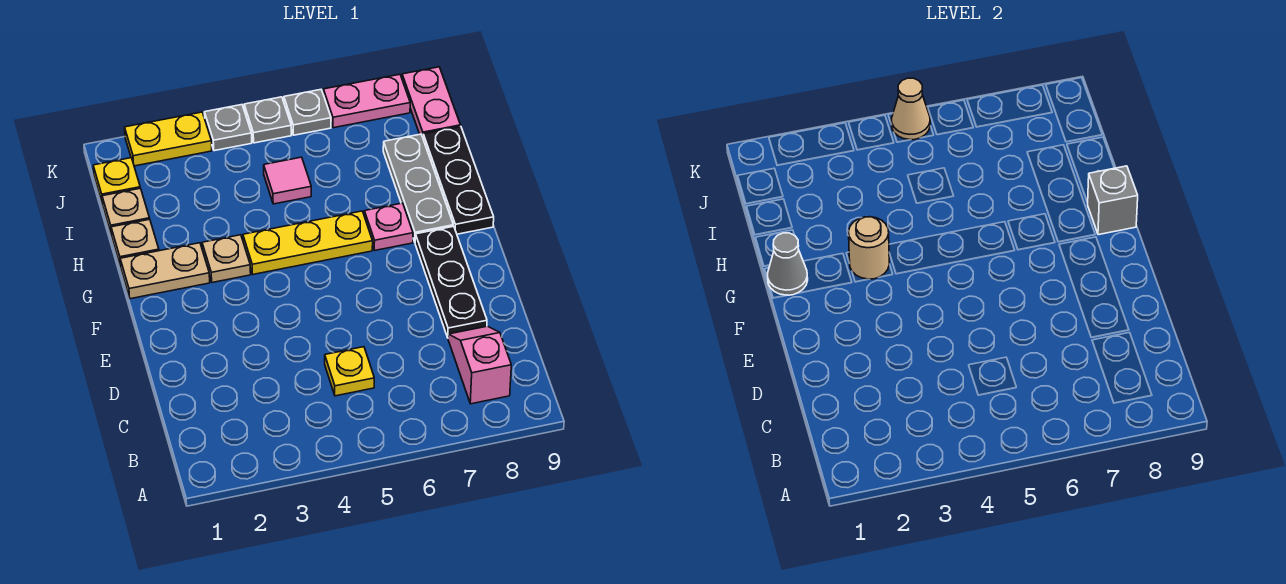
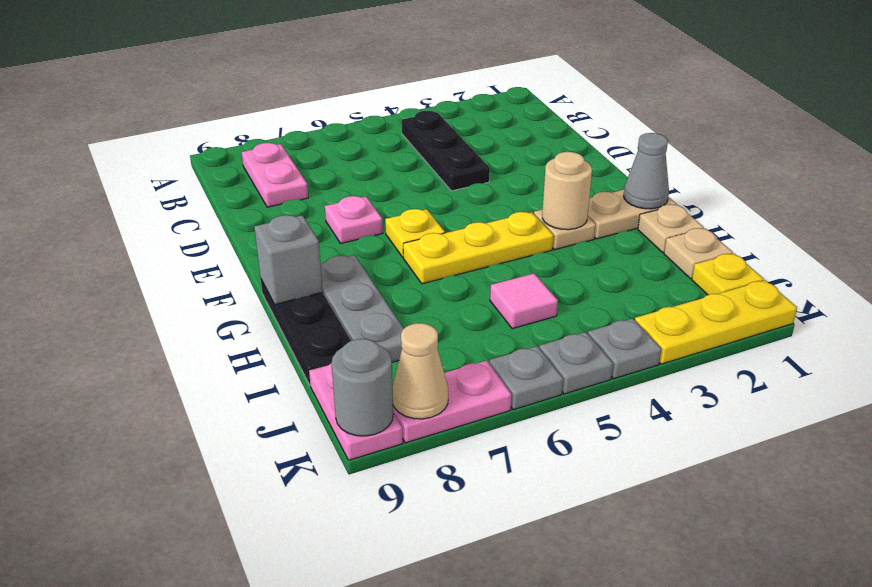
pink 1x2 slope [448,326,511,404] -> pink 1x2 plate [242,143,308,207]
yellow 1x1 plate [325,347,374,396] -> yellow 1x1 plate moved to [385,209,445,257]
black 1x3 plate [415,226,487,337] -> black 1x3 plate moved to [401,111,490,191]
pink 1x1 plate [364,203,413,250] -> pink 1x1 plate moved to [325,196,383,243]
yellow 1x2 plate [125,112,212,166] -> yellow 1x3 plate [635,280,797,364]
tan 1x1 cone [891,78,930,140] -> tan 1x1 cone moved to [392,323,448,419]
none -> grey 1x1 round brick [332,339,393,436]

